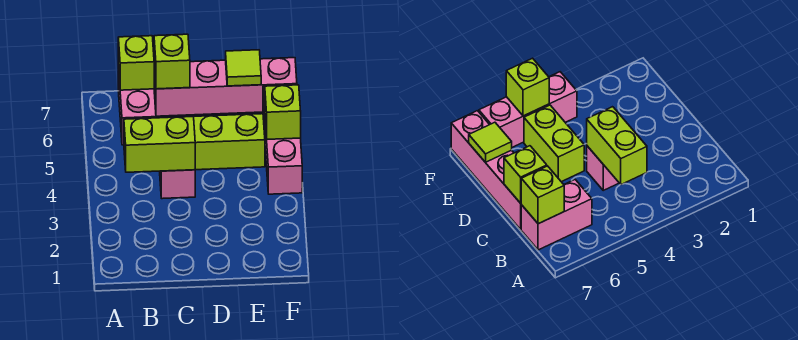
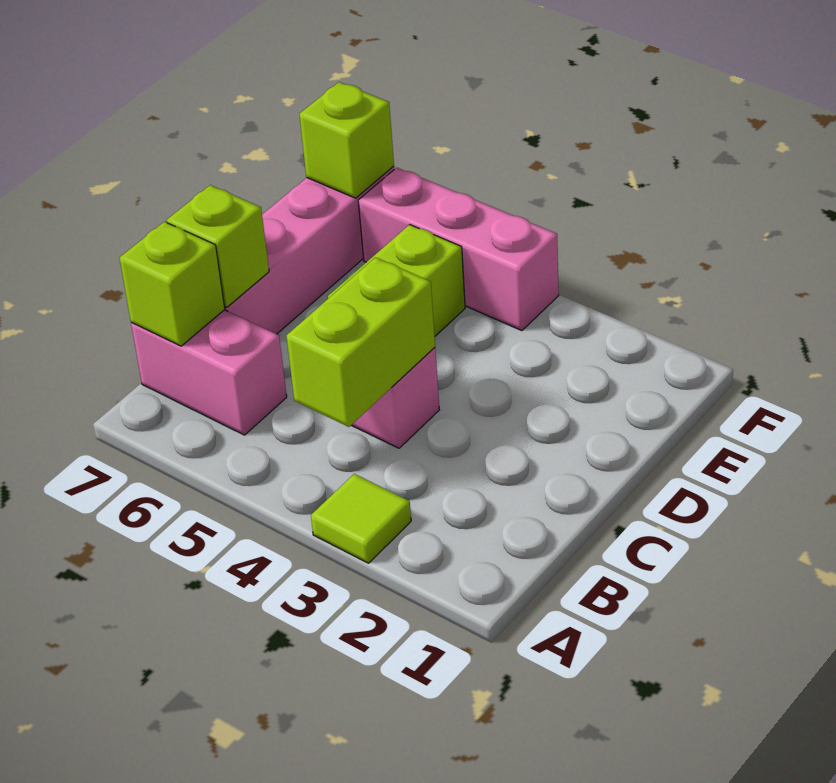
lime 1x1 tile [226,50,261,86] -> lime 1x1 tile moved to [311,474,411,563]
lime 1x1 brick [265,85,301,139] -> lime 1x1 brick moved to [299,82,394,198]

